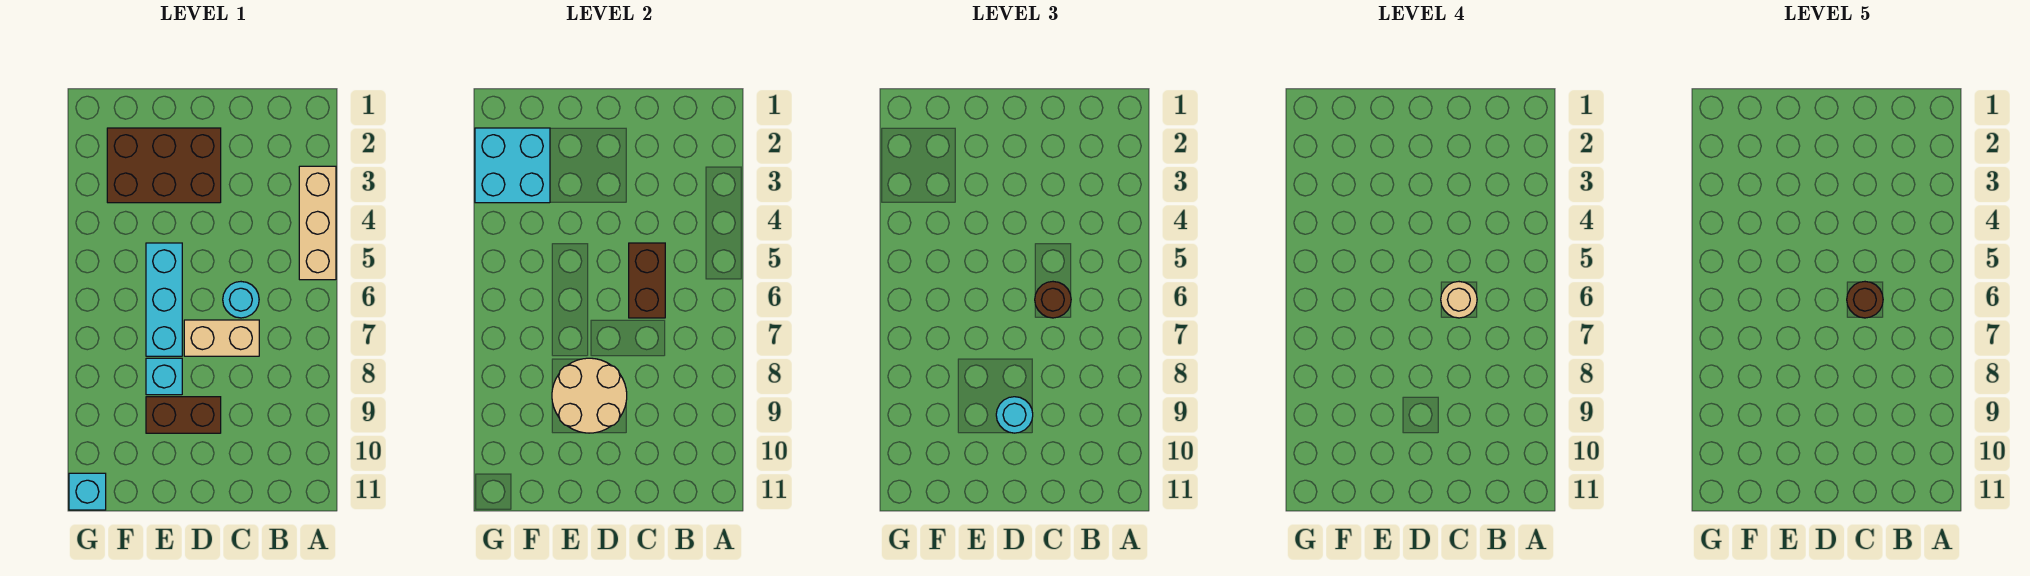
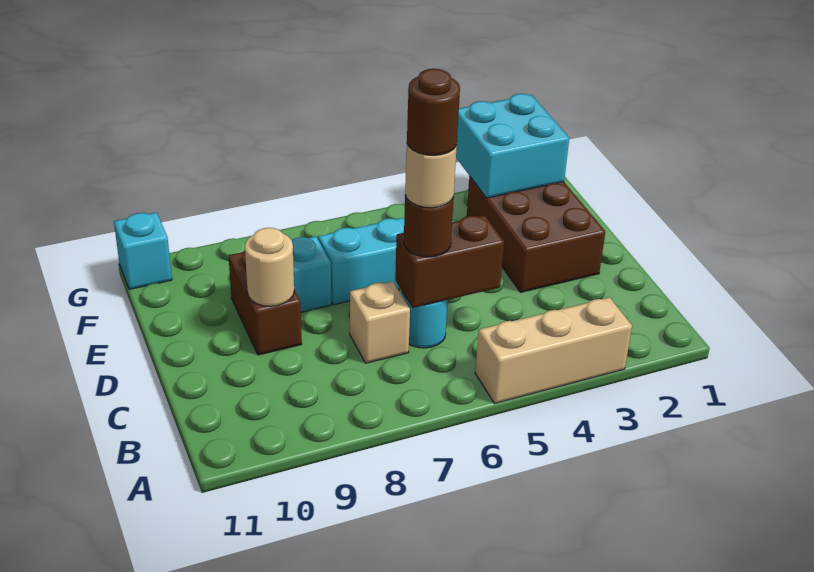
tan 1x2 brick [184,320,259,356] -> tan 1x1 brick [350,281,410,363]
tan 2x2 round brick [552,358,627,433] -> tan 1x1 round brick [245,228,294,306]
cyan 1x1 round brick [996,397,1033,433] -> none

